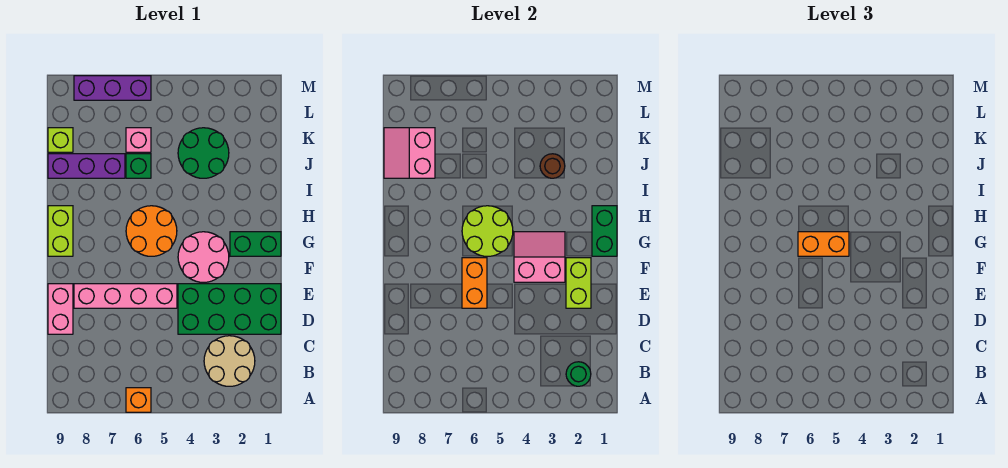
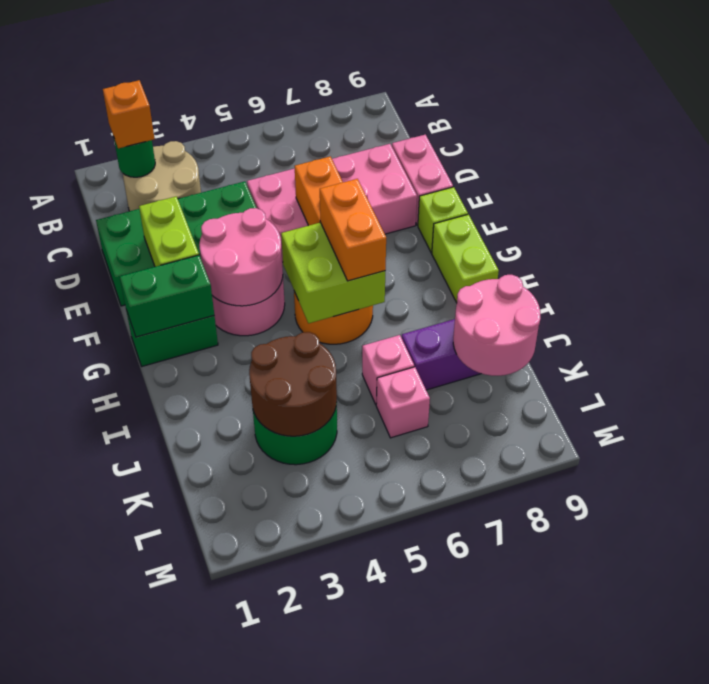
orange 1x1 brick [126,388,151,412] -> orange 1x1 brick moved to [103,80,155,148]
pink 1x4 brick [74,284,177,308] -> pink 2x4 brick [247,144,417,262]
pink 2x2 slope [514,232,565,282] -> pink 2x2 round brick [199,208,283,306]
green 1x2 brick [592,206,617,256] -> green 1x2 brick turned to [120,255,214,337]
lime 2x2 round brick [462,206,513,256] -> lime 2x2 brick [281,222,385,323]
orange 1x2 brick [798,232,849,256] -> orange 1x2 brick turned to [320,179,386,281]
brown 1x1 round brick [540,154,565,178] -> brown 2x2 round brick [249,332,337,436]
green 1x1 brick [126,154,151,178] -> pink 1x1 brick [362,335,414,404]
pink 2x2 slope [384,128,435,178] -> pink 2x2 round brick [453,275,540,376]
lime 1x1 brick [48,128,73,152] -> lime 1x1 brick moved to [418,187,468,253]
purple 1x3 brick [74,76,151,100] -> none

